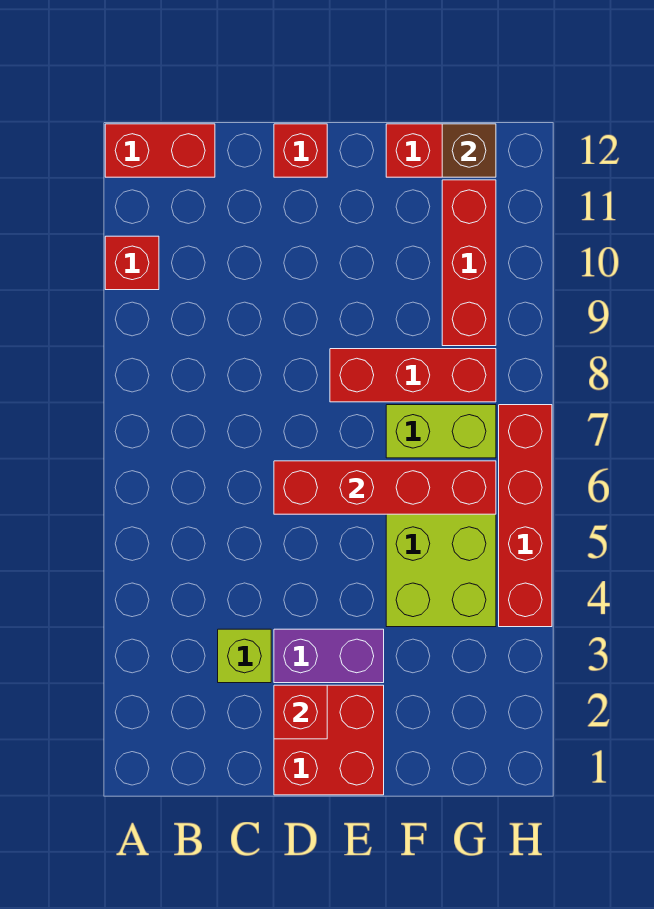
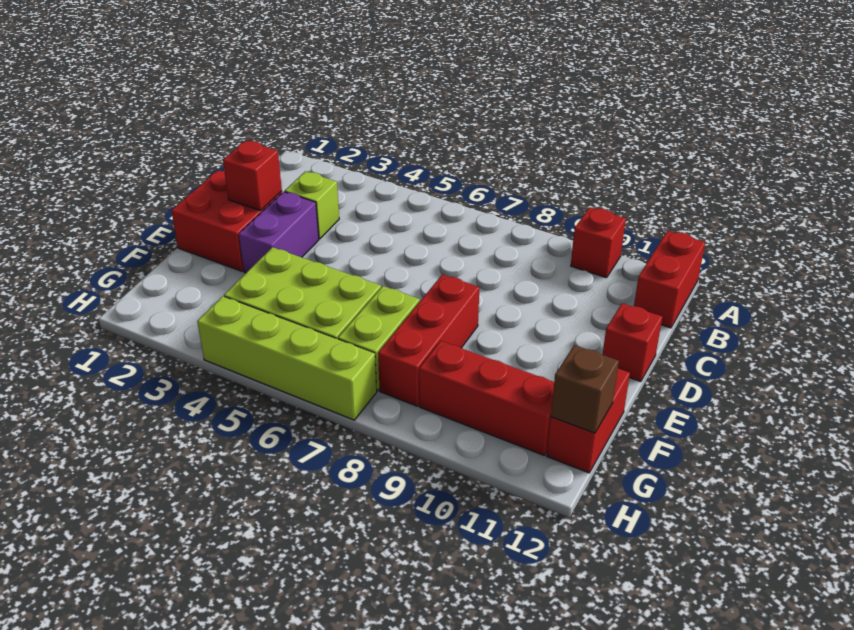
red 1x4 brick [274,461,496,514] -> none
red 1x4 brick [499,405,552,627] -> lime 1x4 brick [197,296,377,420]

